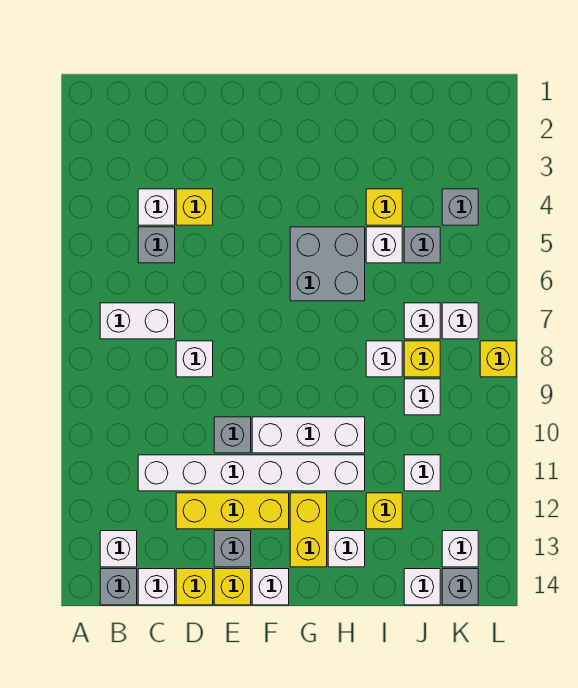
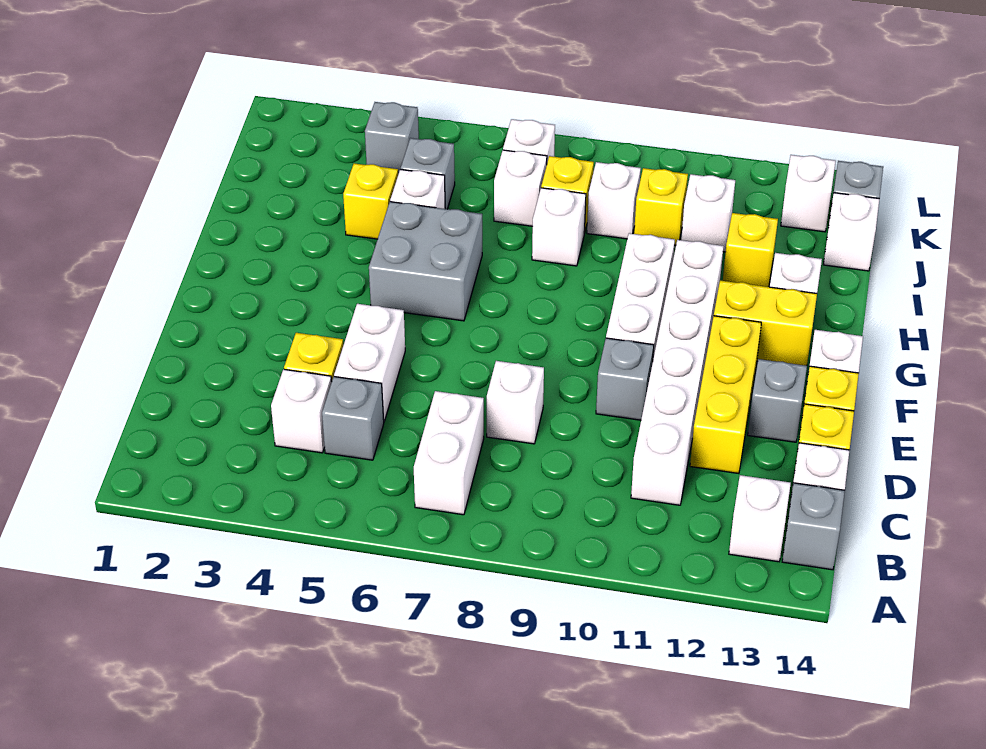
none -> white 1x2 brick [334,304,405,421]
yellow 1x1 brick [480,341,516,377] -> yellow 1x1 brick moved to [634,168,688,245]

